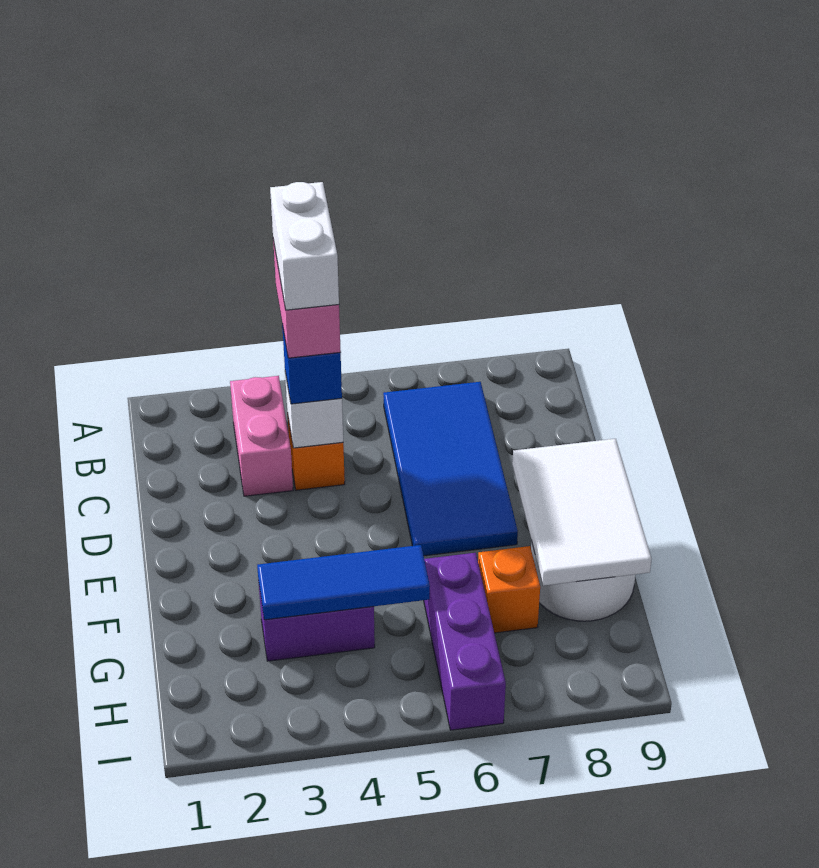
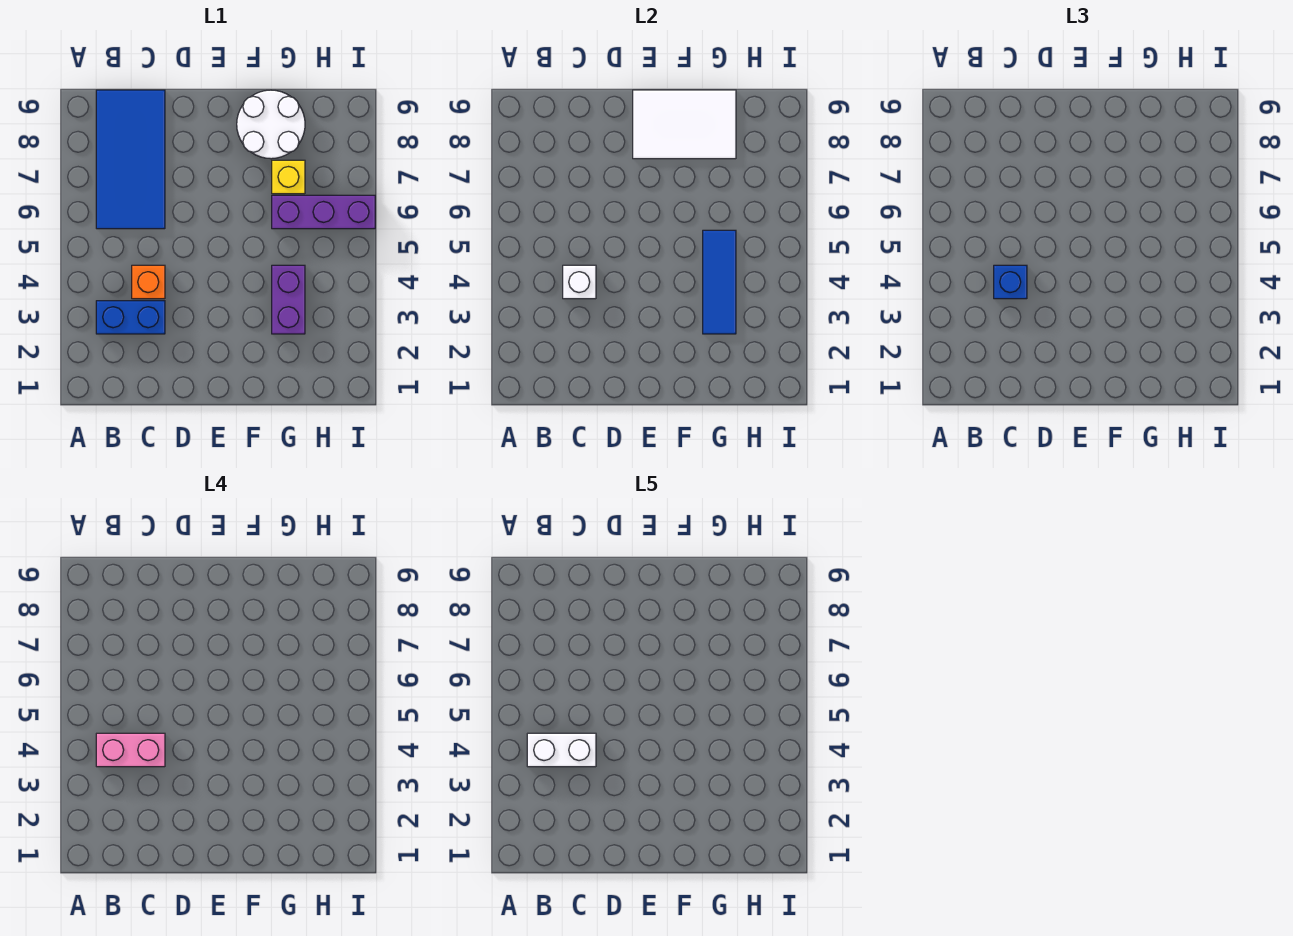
pink 1x2 brick [230,376,293,496] -> blue 1x2 brick [96,301,165,334]
blue 2x4 tile [383,382,518,556] -> blue 2x4 tile turned to [96,90,165,229]
orange 1x1 brick [478,546,540,633] -> yellow 1x1 brick [272,160,305,194]

